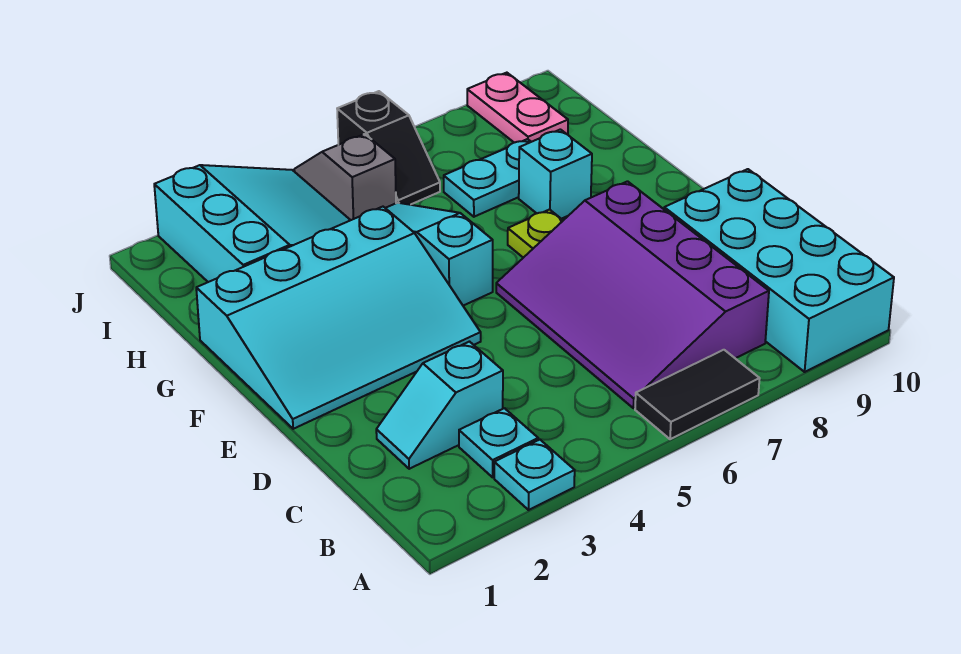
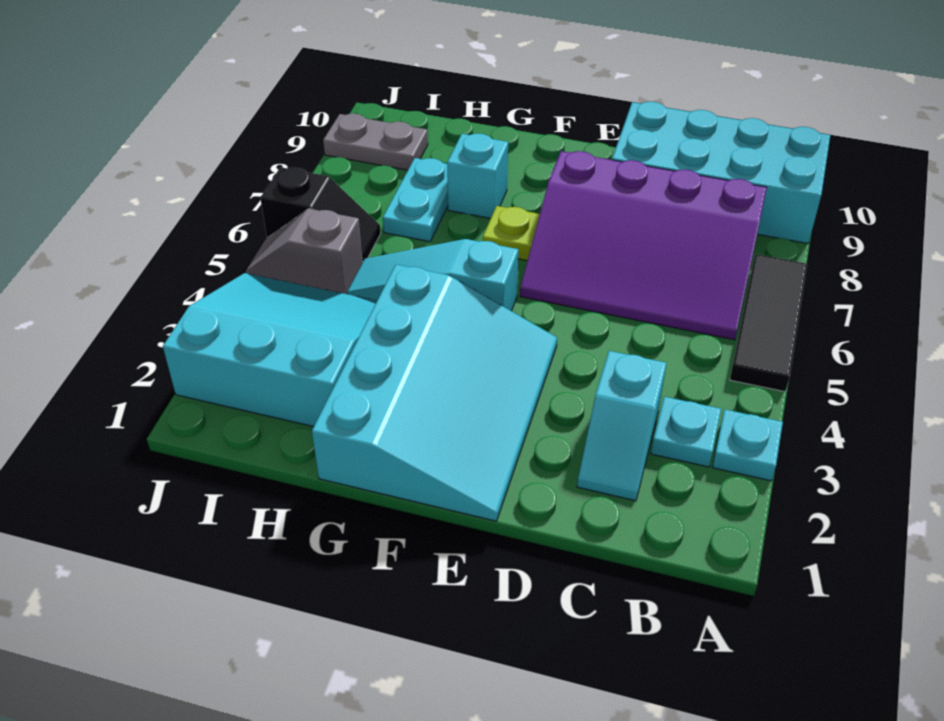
black 1x2 tile [635,350,760,439] -> black 1x3 tile [730,254,807,392]
pink 1x2 plate [467,73,568,143] -> grey 1x2 plate [323,114,428,170]

